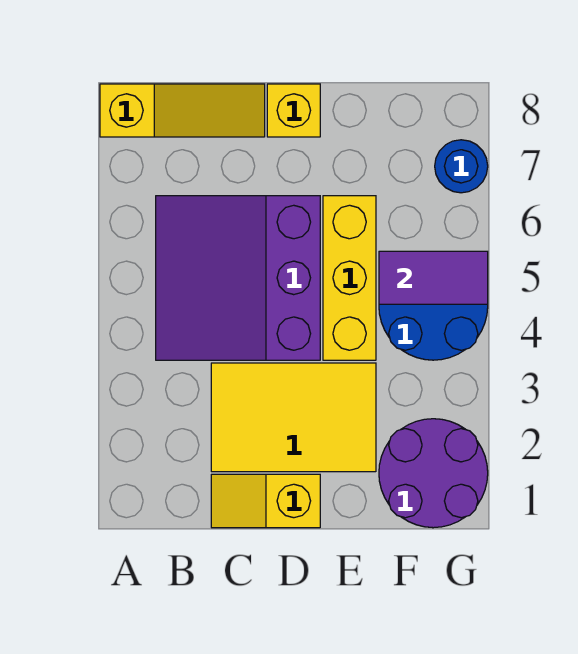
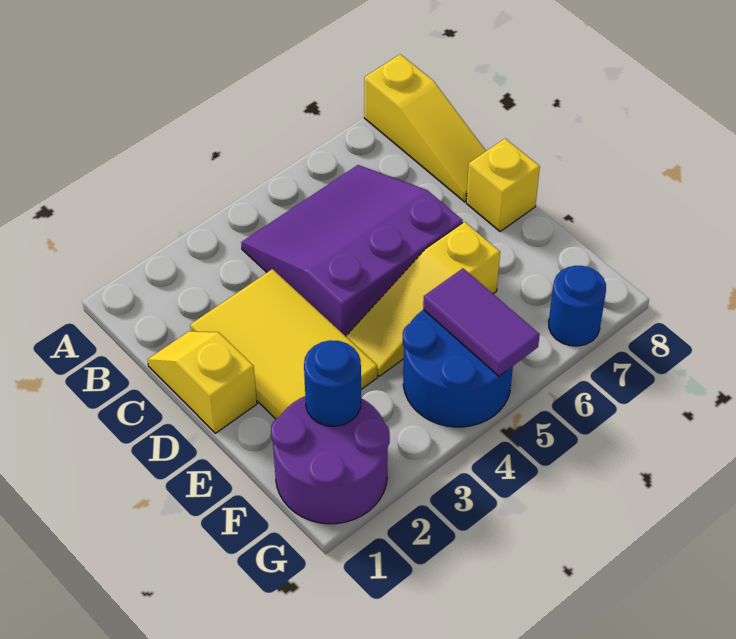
yellow 1x3 brick [323,196,376,360] -> yellow 1x3 slope [346,222,500,376]
none -> blue 1x1 round brick [304,340,361,426]

